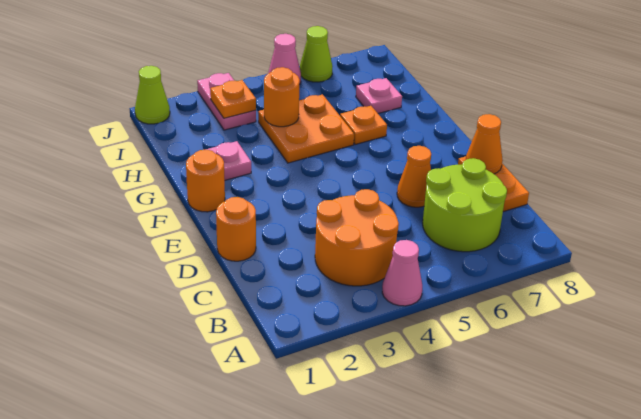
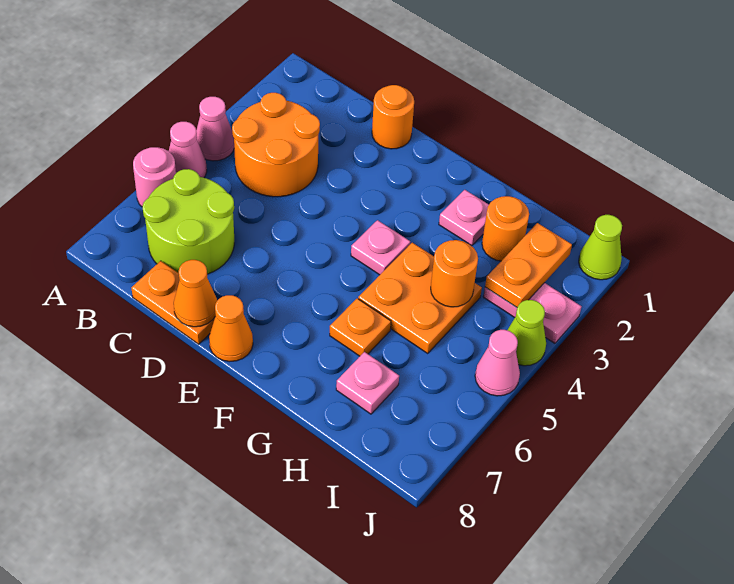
none -> pink 1x1 cone [169,122,207,178]
none -> pink 1x1 round brick [133,147,176,207]
orange 1x1 cone [397,146,431,207] -> orange 1x1 cone moved to [209,295,253,362]
orange 1x1 round brick [186,150,225,212] -> orange 1x1 round brick moved to [482,196,529,261]
none -> pink 1x1 plate [351,220,410,275]
orange 1x1 plate [210,80,256,118] -> orange 1x2 plate [485,223,572,307]
lime 1x1 cone [300,26,333,82] -> lime 1x1 cone moved to [507,300,546,366]

